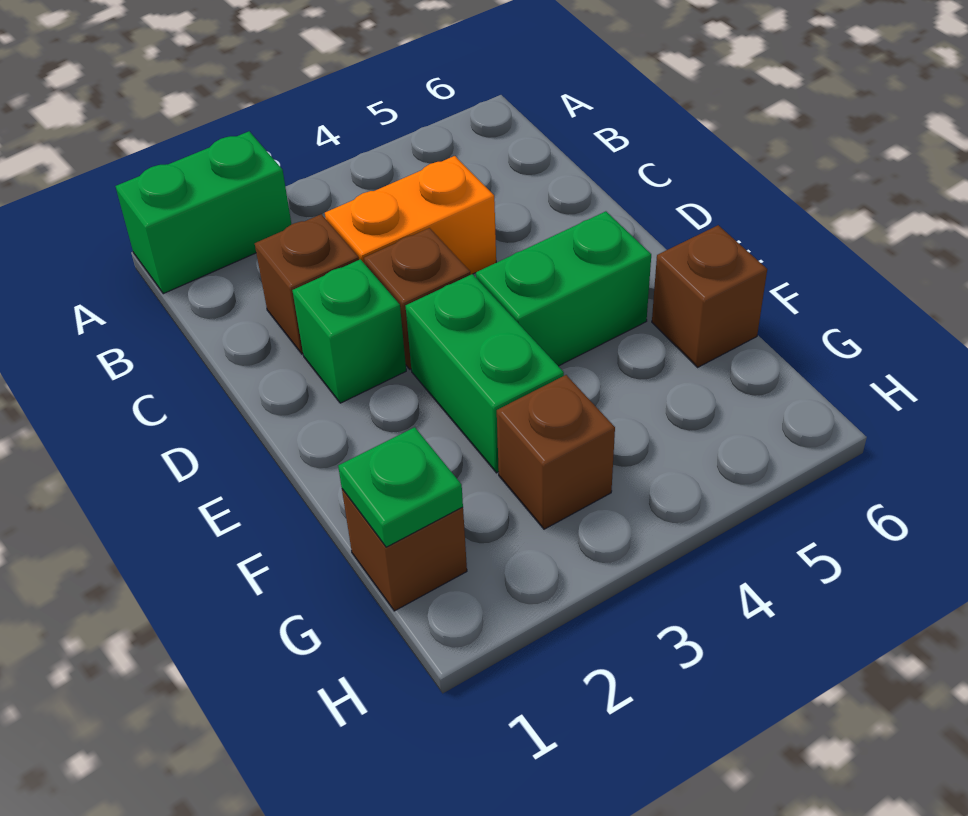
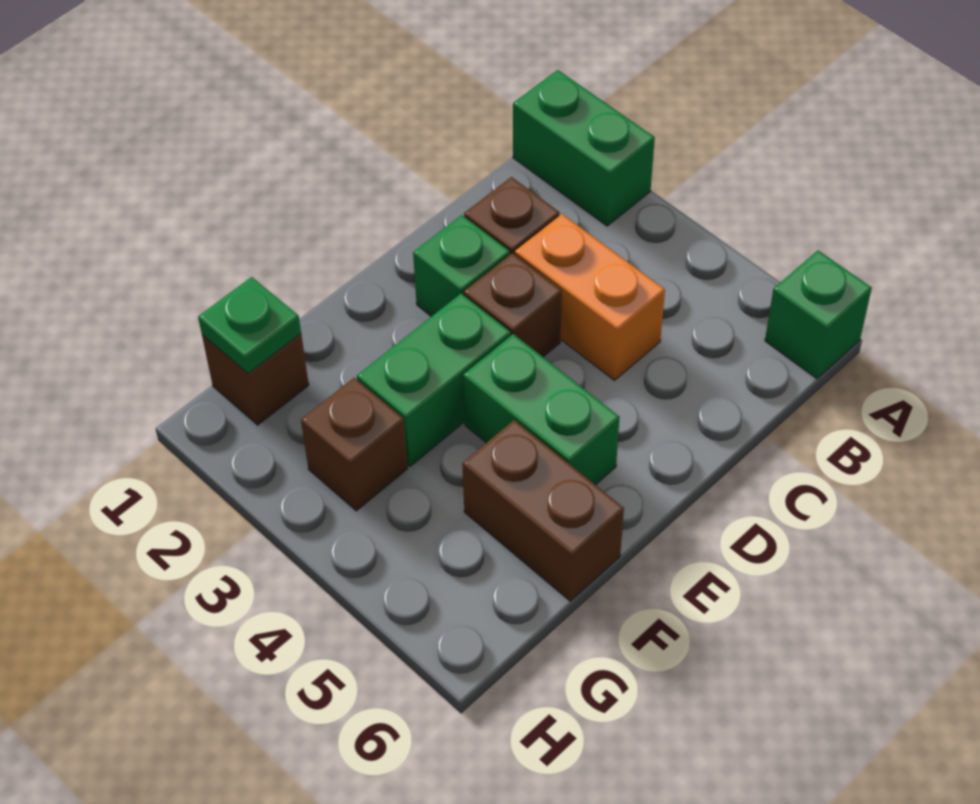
none -> green 1x1 brick [765,250,872,379]
brown 1x1 brick [652,225,767,367] -> brown 1x2 brick [462,420,624,601]

